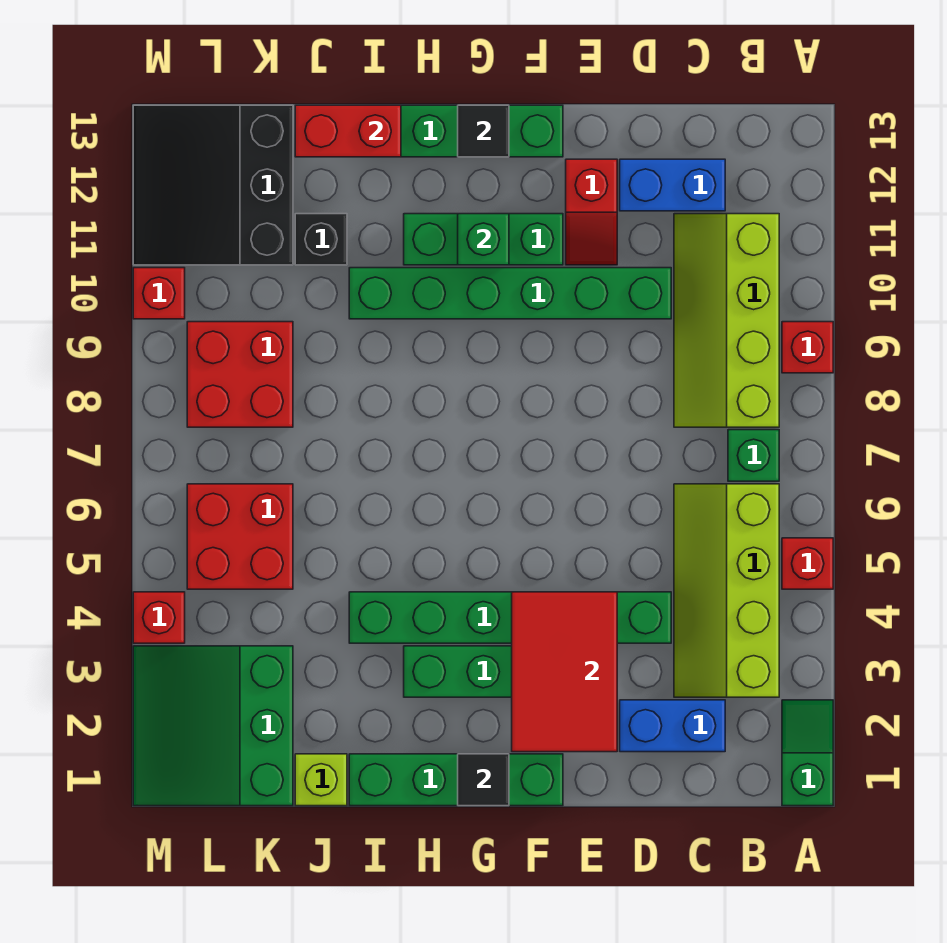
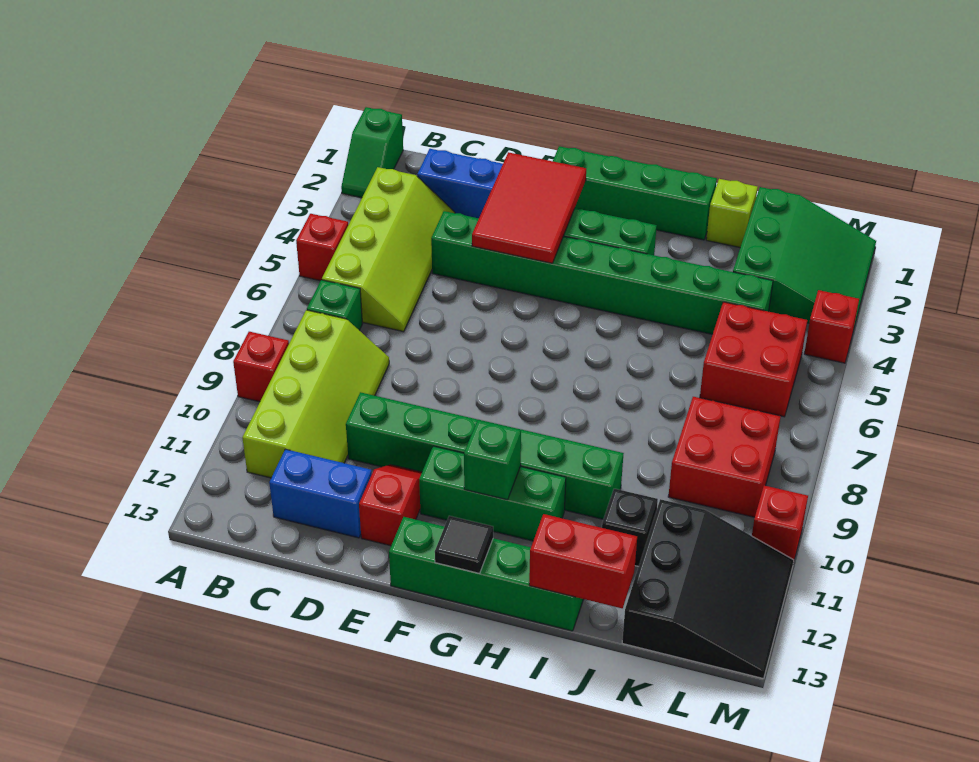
green 1x6 brick [349,592,671,643] -> green 1x8 brick [431,211,773,334]
black 1x1 tile [458,754,509,806] -> none

